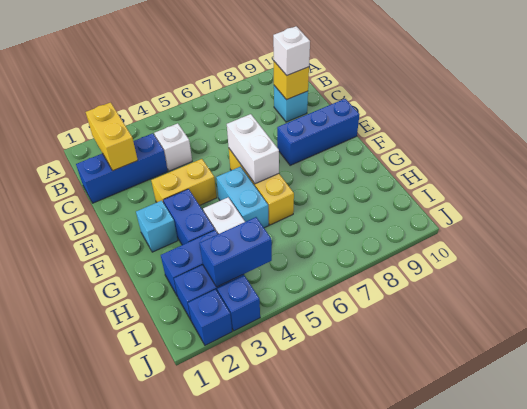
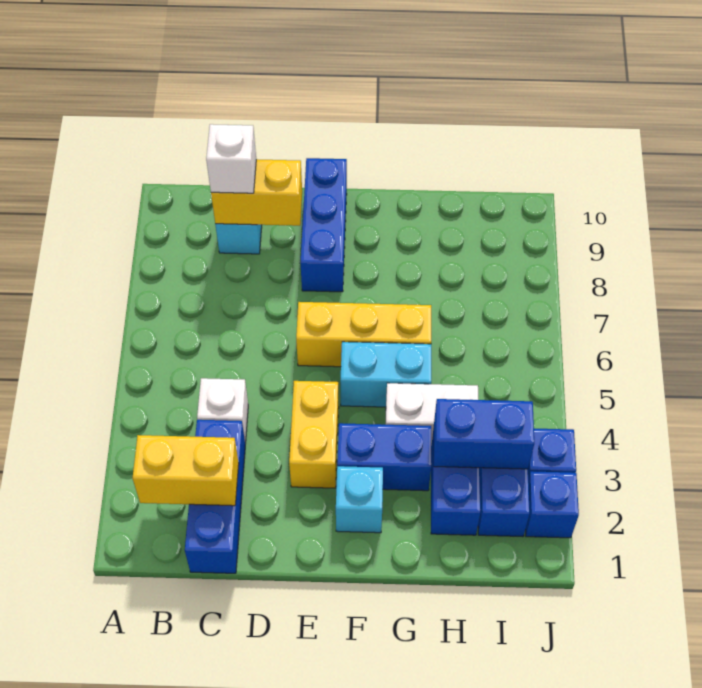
yellow 1x1 brick [274,62,309,100] -> yellow 1x2 brick [211,159,302,226]
white 1x2 brick [227,114,279,184] -> none
blue 1x2 brick [200,217,272,287] -> blue 1x2 brick turned to [434,399,534,469]

